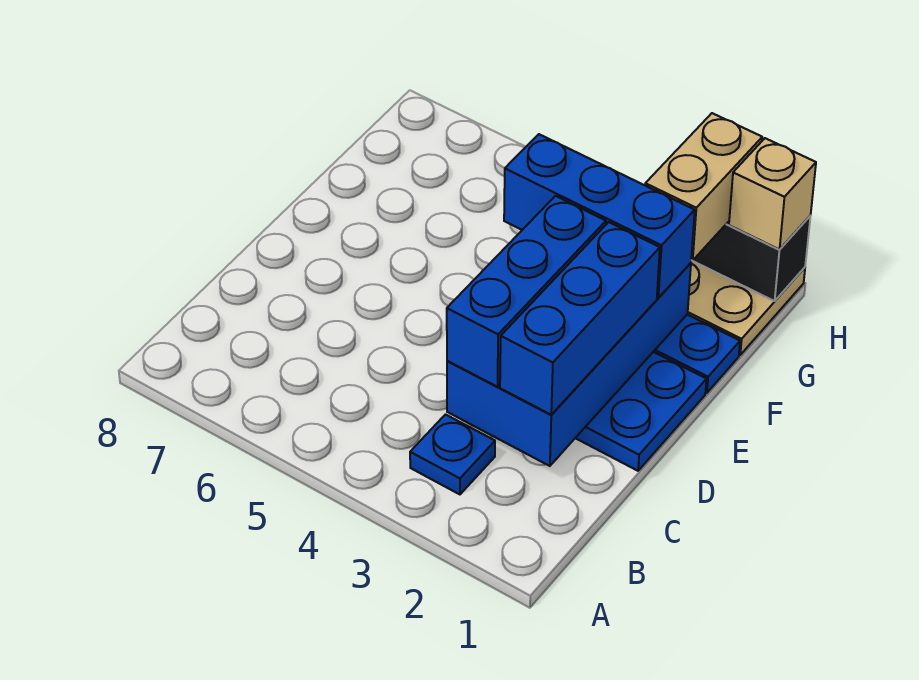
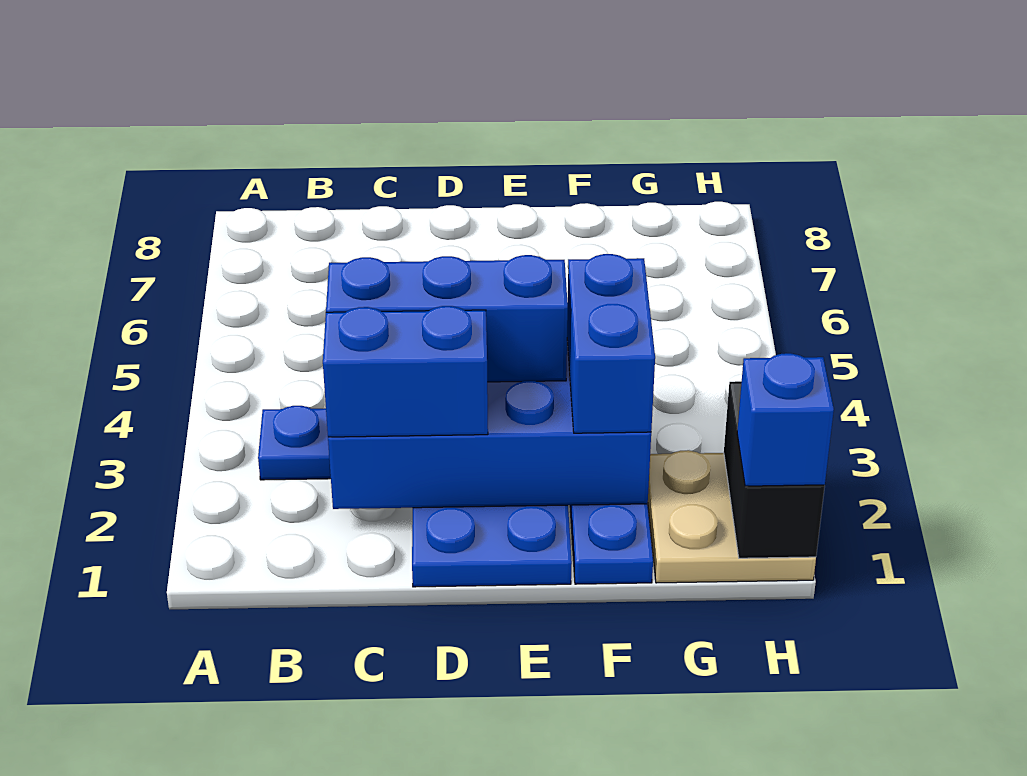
blue 1x3 brick [500,222,660,415] -> blue 1x2 brick [323,306,488,437]
blue 1x3 brick [504,134,695,298] -> blue 1x2 brick [567,254,655,433]
tan 1x2 brick [645,113,762,261] -> none
tan 1x1 brick [729,138,816,250] -> blue 1x1 brick [737,353,834,486]

